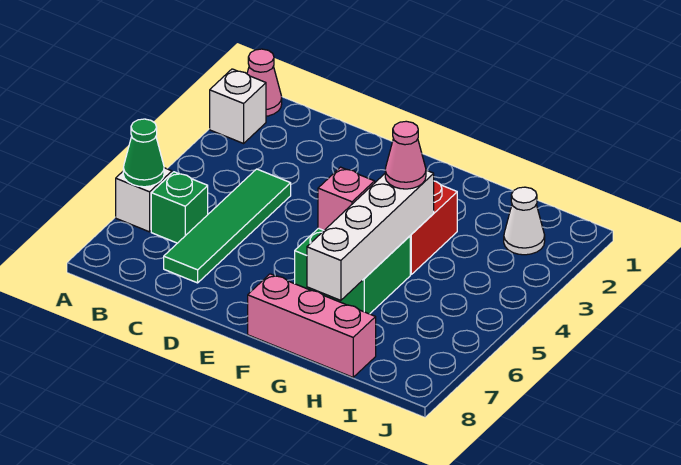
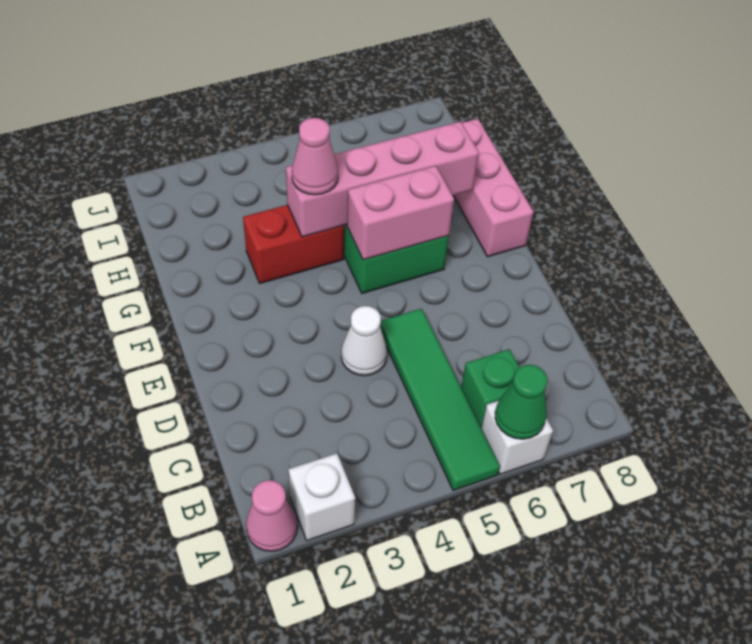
green 1x4 tile [164,169,291,283] -> green 1x4 tile turned to [380,309,500,490]
pink 1x1 brick [318,167,375,230] -> pink 1x2 brick [347,166,454,260]
white 1x4 brick [307,170,434,300] -> pink 1x4 brick [286,121,479,237]
white 1x1 cone [504,187,545,255] -> white 1x1 cone moved to [341,306,387,376]

